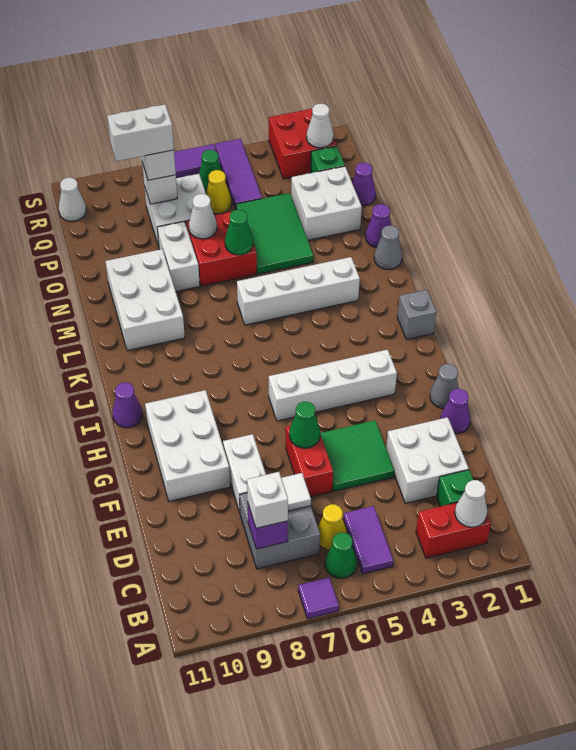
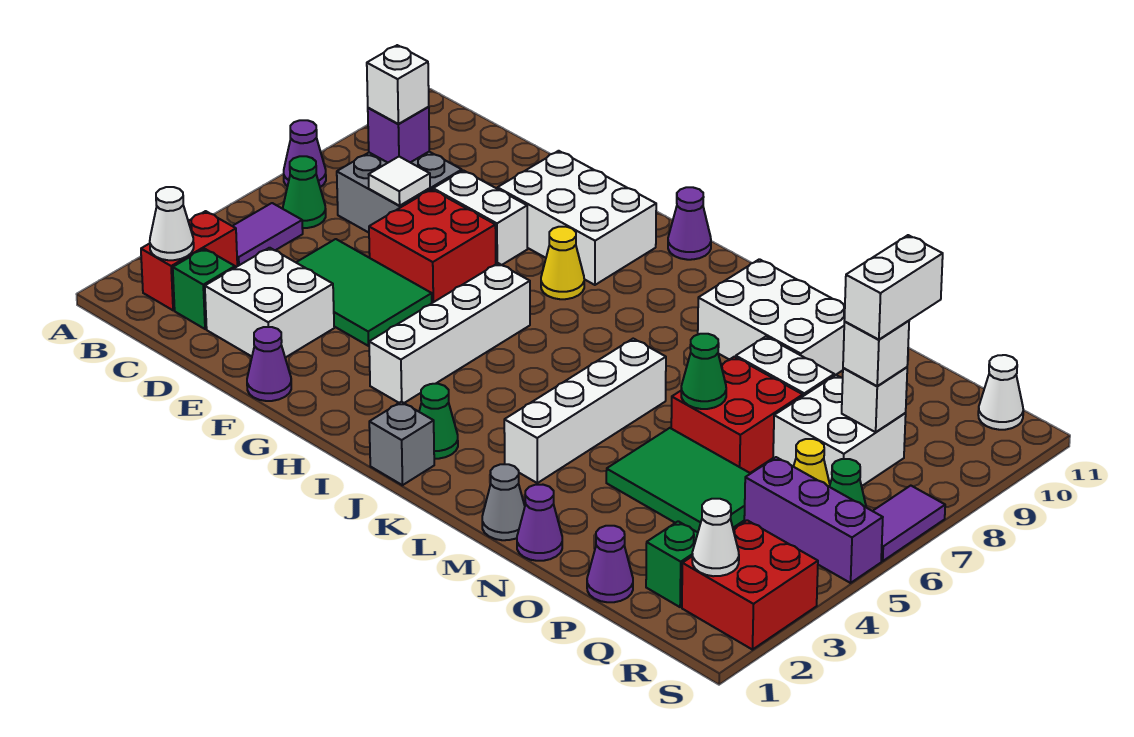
purple 1x1 tile [298,578,339,619] -> purple 1x1 cone [284,120,326,187]
purple 1x2 tile [343,506,393,574] -> purple 1x2 tile turned to [233,203,303,266]
yellow 1x1 cone [318,504,347,550] -> yellow 1x1 cone moved to [541,227,584,299]
green 2x2 tile [320,420,394,491] -> green 2x3 tile [296,239,432,346]
red 1x2 brick [286,426,333,497] -> red 2x2 brick [369,189,496,303]
green 1x1 cone [289,402,320,448] -> green 1x1 cone moved to [419,384,458,459]
grey 1x1 cone [430,364,459,409] -> none
white 2x2 brick [291,166,362,240] -> none
white 1x1 cone [189,194,217,239] -> none
purple 1x3 tile [215,139,262,209] -> purple 1x3 brick [744,457,883,583]

